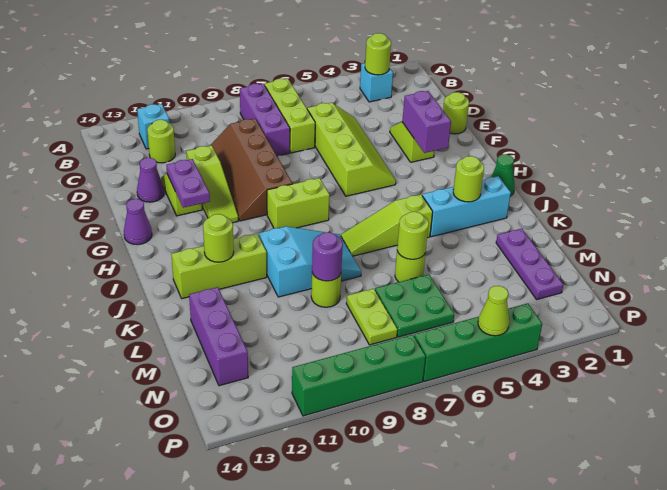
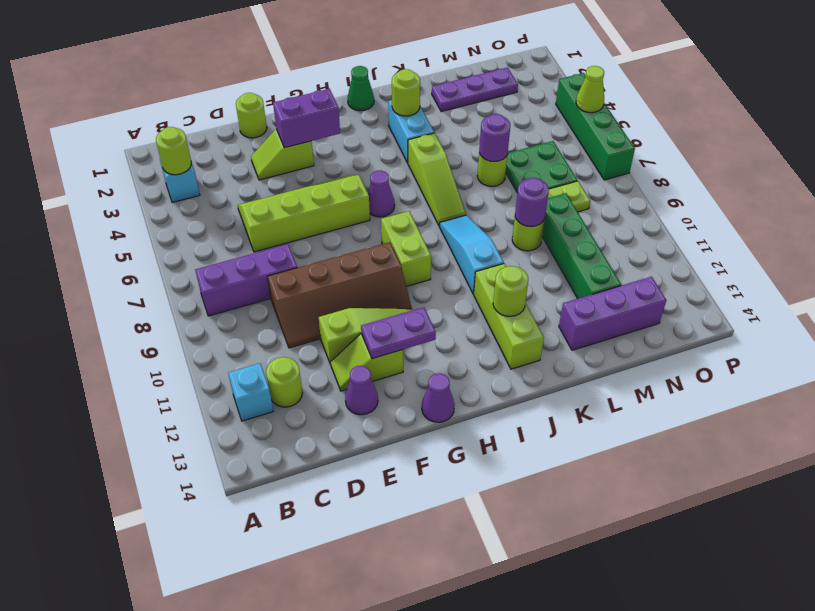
lime 1x3 brick [265,79,315,153] -> none
none -> purple 1x1 cone [368,171,395,217]
cyan 1x3 brick [422,176,511,237] -> cyan 1x2 brick [388,100,434,163]
cyan 2x3 slope [259,226,361,297] -> cyan 1x3 slope [439,215,504,294]
lime 1x1 round brick [397,212,429,259] -> purple 1x1 round brick [479,114,510,162]
green 1x4 brick [292,335,426,416] -> green 1x4 brick moved to [542,193,621,299]

